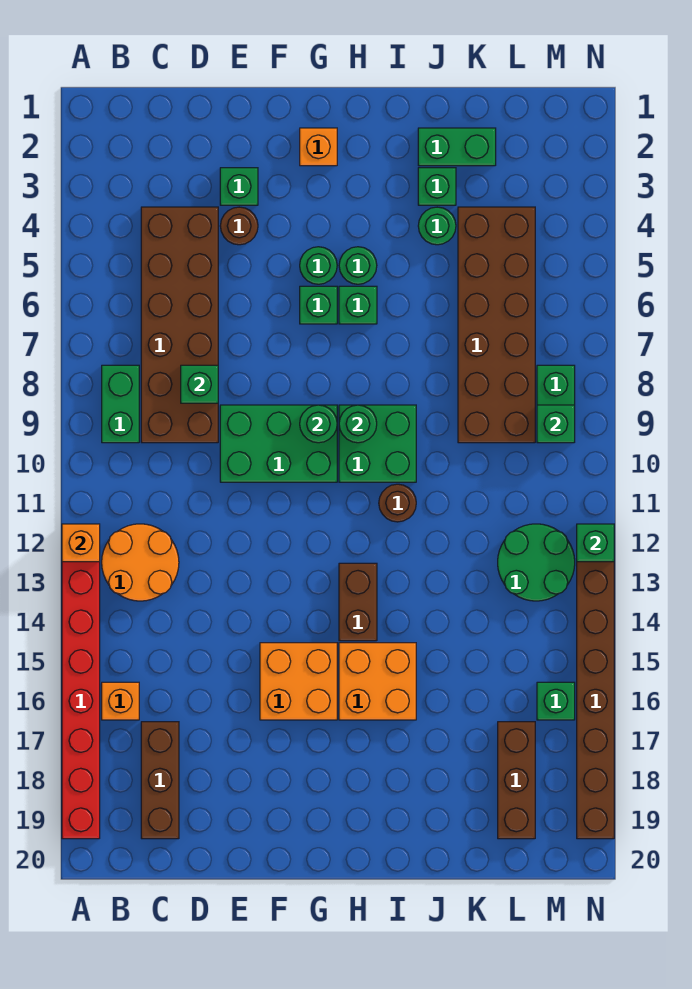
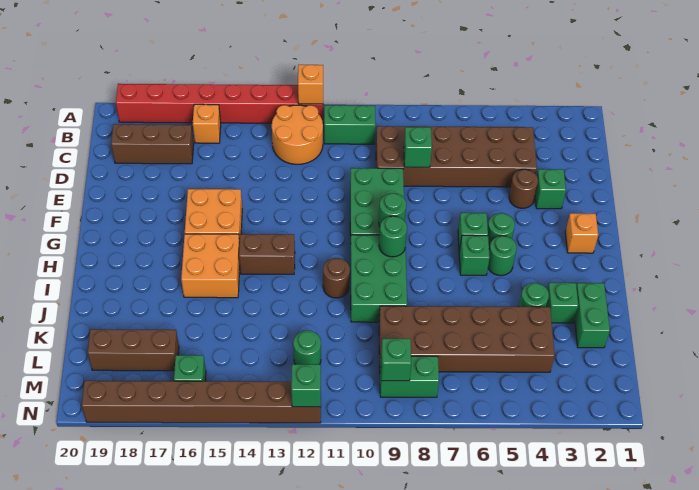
green 1x2 brick [102,365,139,443] -> green 1x2 brick moved to [324,105,376,144]
green 2x2 brick [339,405,416,482] -> green 2x3 brick [351,235,407,322]
green 2x2 round brick [498,524,575,601] -> green 1x1 round brick [293,330,321,364]

